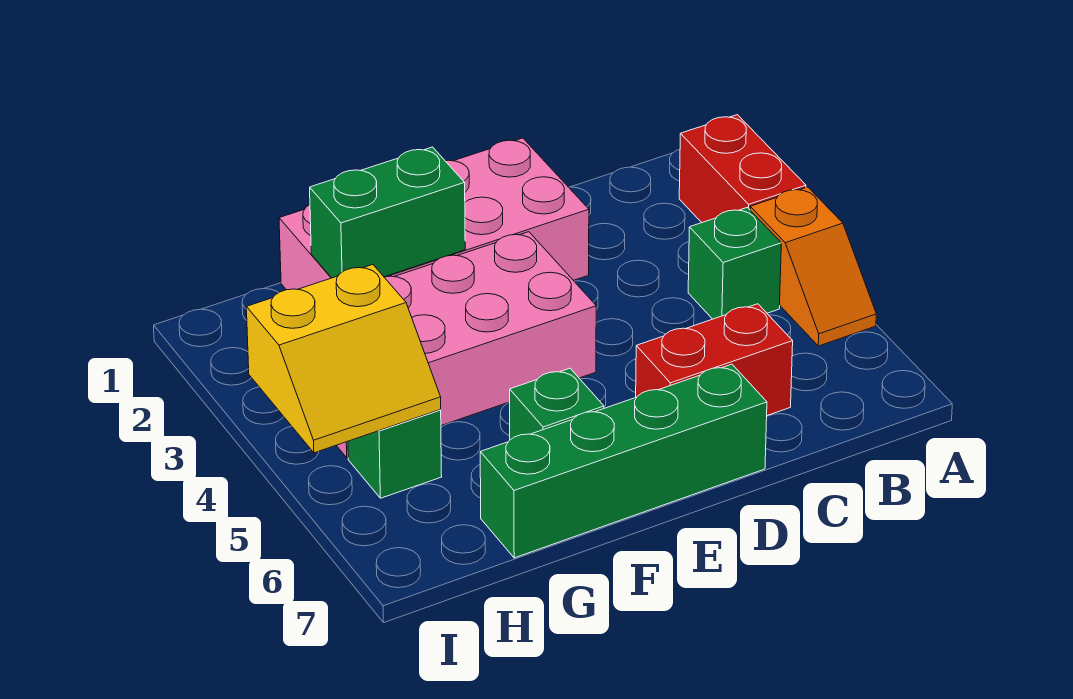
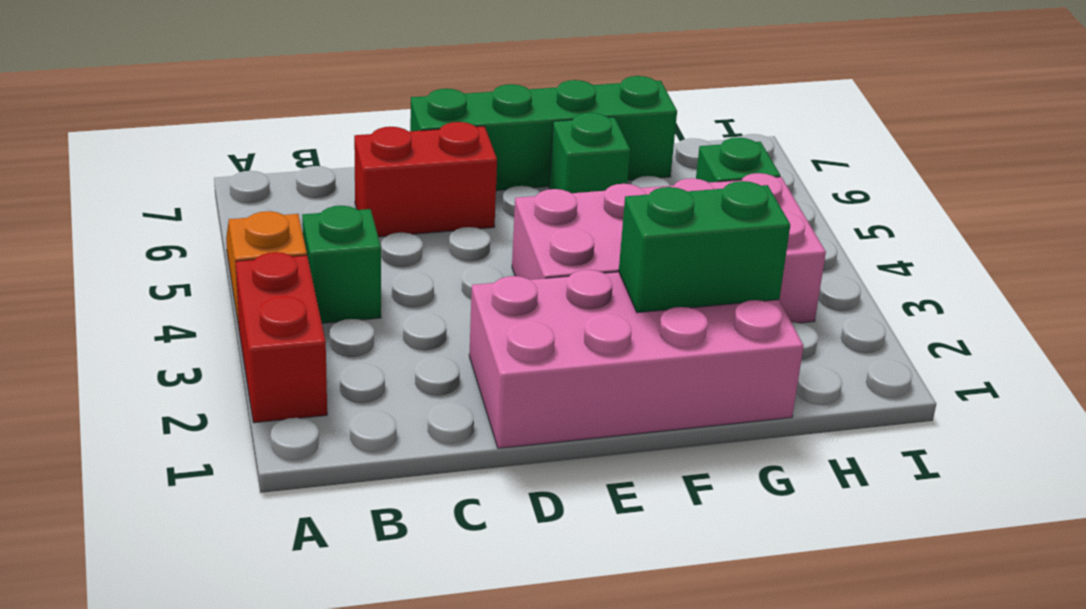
yellow 2x2 slope [246,265,441,453] -> none

